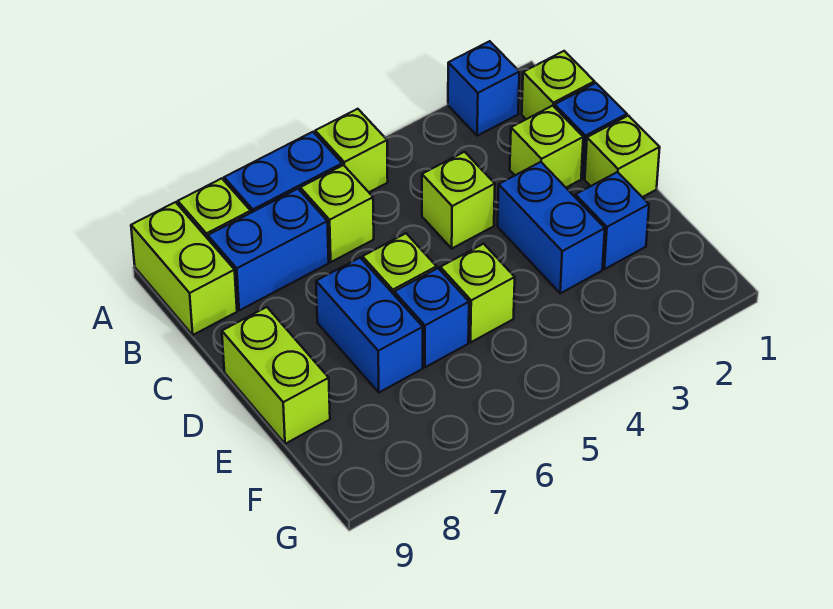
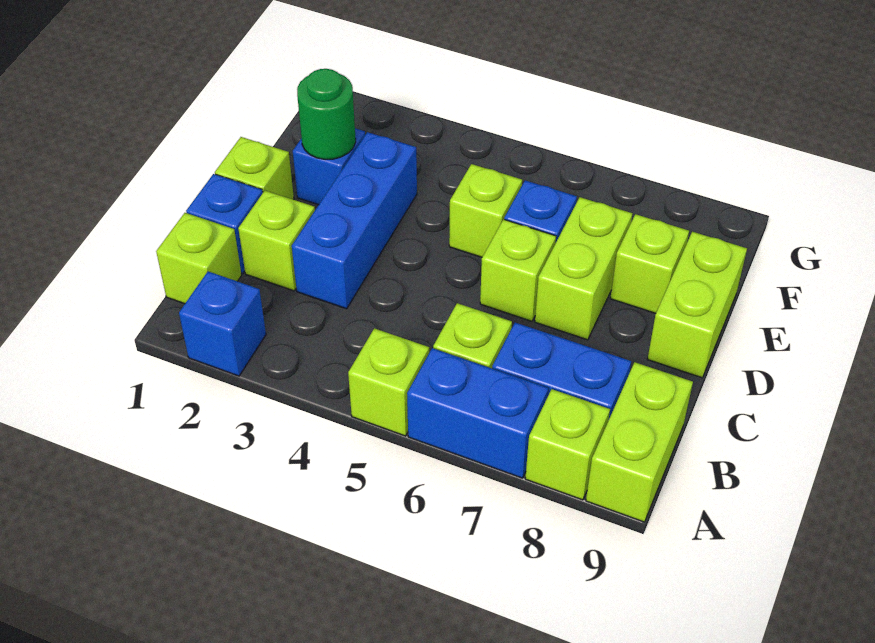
lime 1x1 brick [422,152,495,248] -> lime 1x1 brick moved to [610,214,689,313]
blue 1x2 brick [498,162,605,293] -> blue 1x3 brick [292,132,417,309]
blue 1x2 brick [316,258,423,392] -> lime 1x2 brick [535,197,632,340]
none -> green 1x1 round brick [297,69,356,160]

